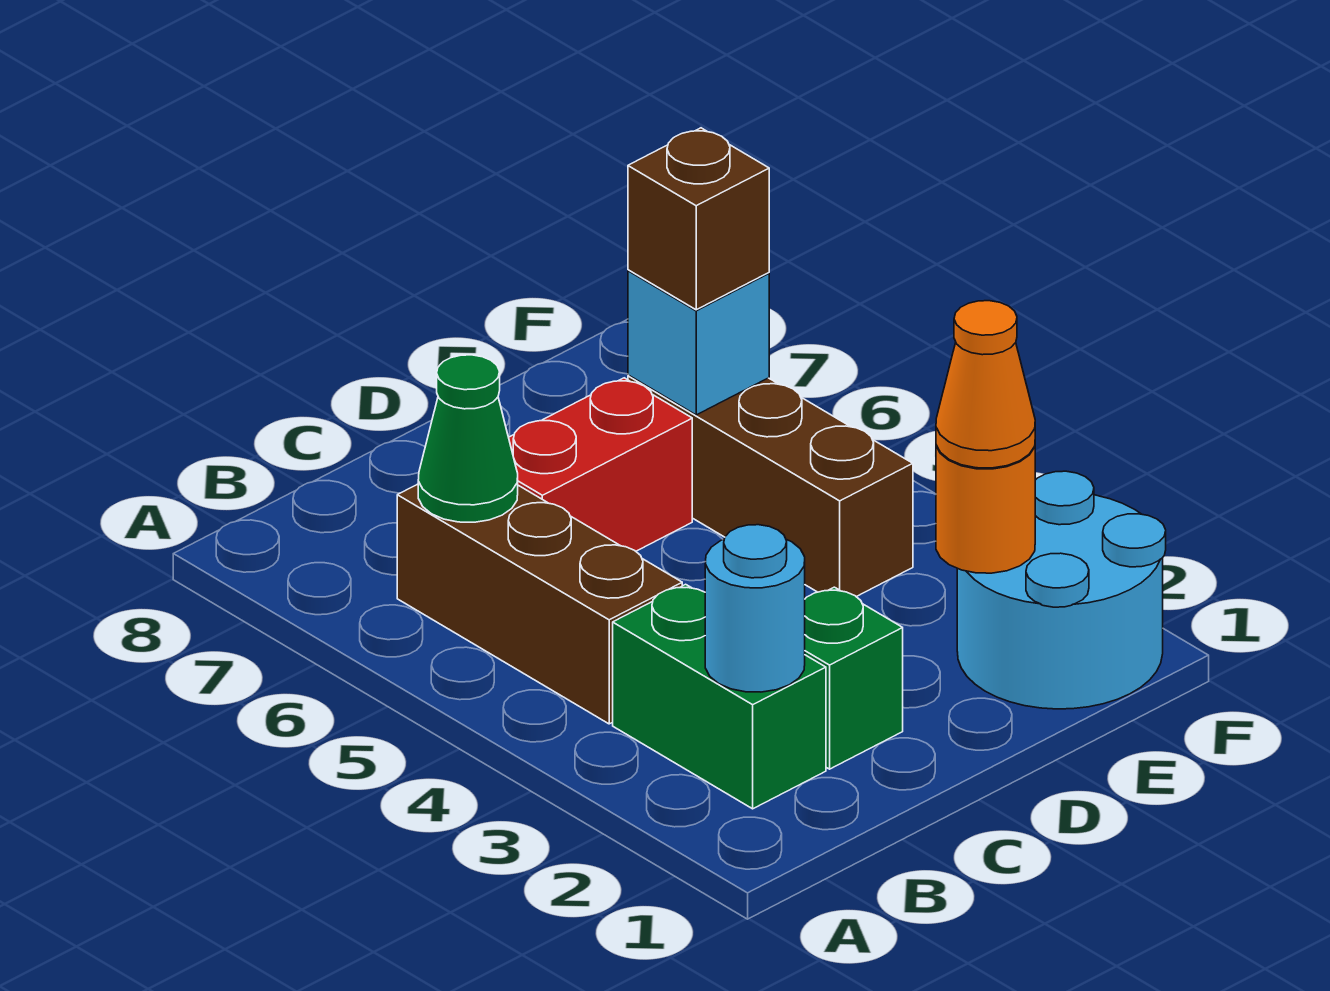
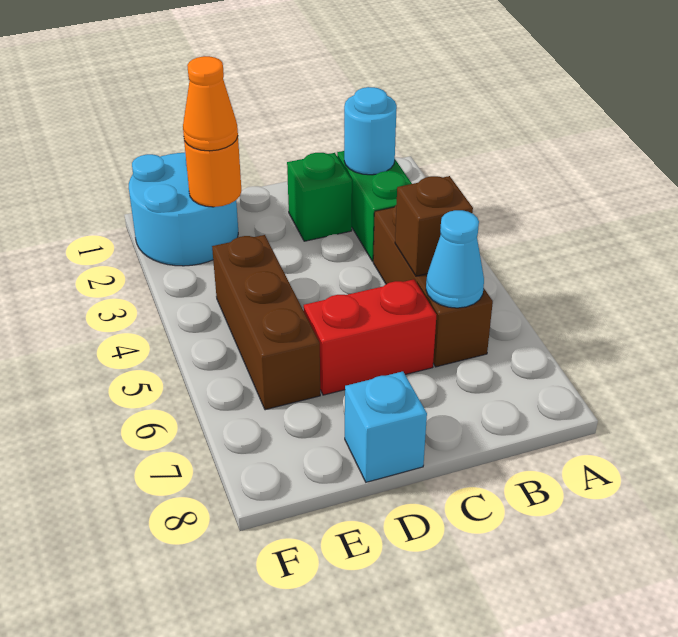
green 1x1 cone [418,355,518,522] -> cyan 1x1 cone [426,210,484,308]
cyan 1x1 brick [628,270,769,415] -> cyan 1x1 brick moved to [345,371,427,482]
brown 1x1 brick [628,128,769,310] -> brown 1x1 brick moved to [395,176,473,276]

